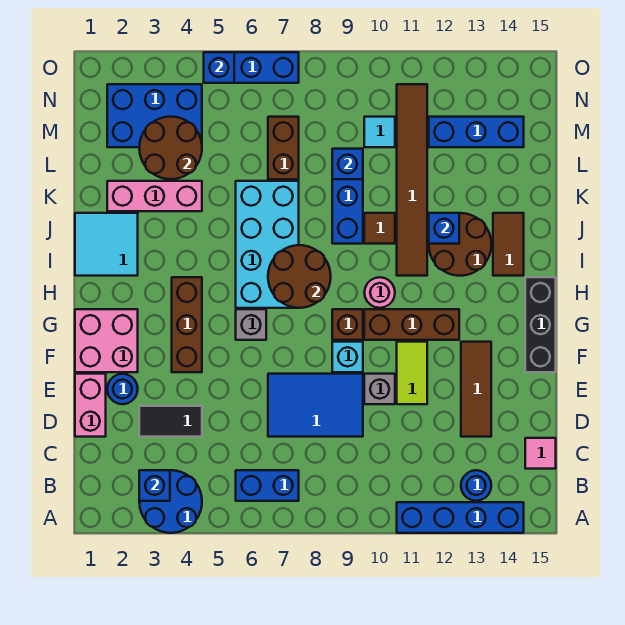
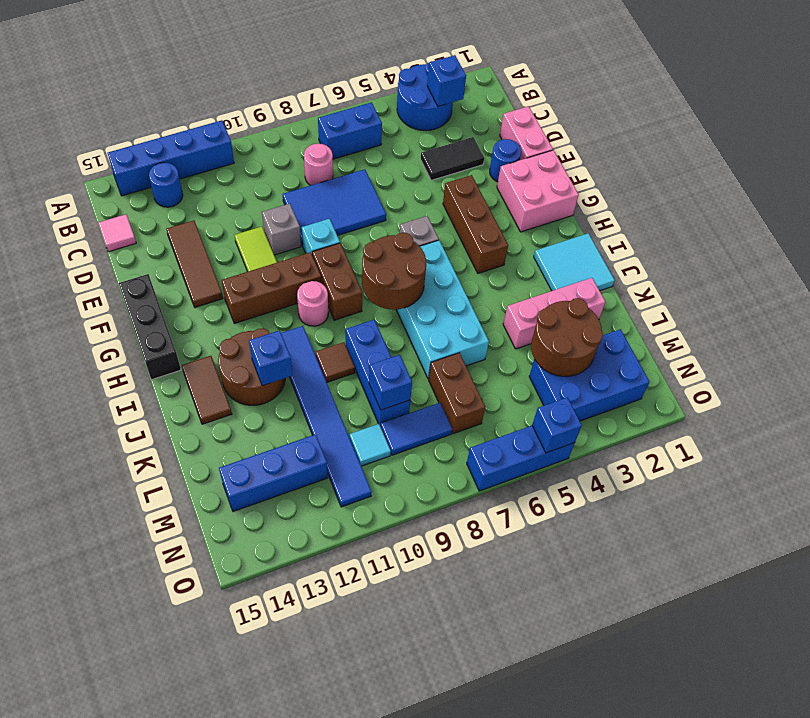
none -> pink 1x1 round brick [304,144,333,185]
brown 1x1 brick [332,309,363,340] -> brown 1x2 brick [312,243,362,320]
brown 1x6 tile [397,84,427,276] -> blue 1x6 tile [281,326,372,507]
none -> blue 1x2 tile [380,403,452,455]

